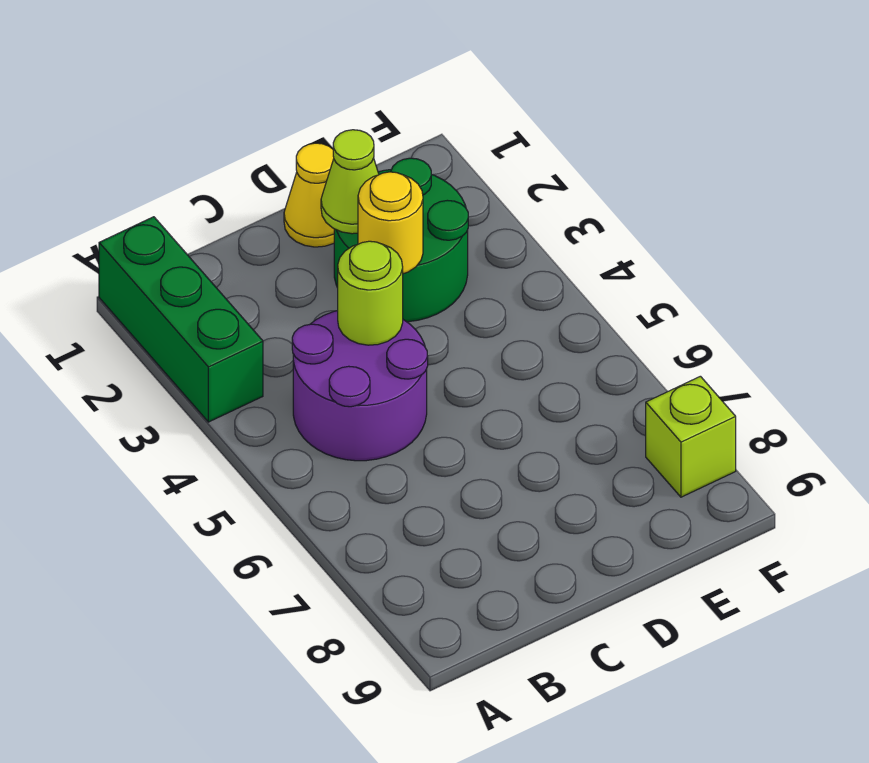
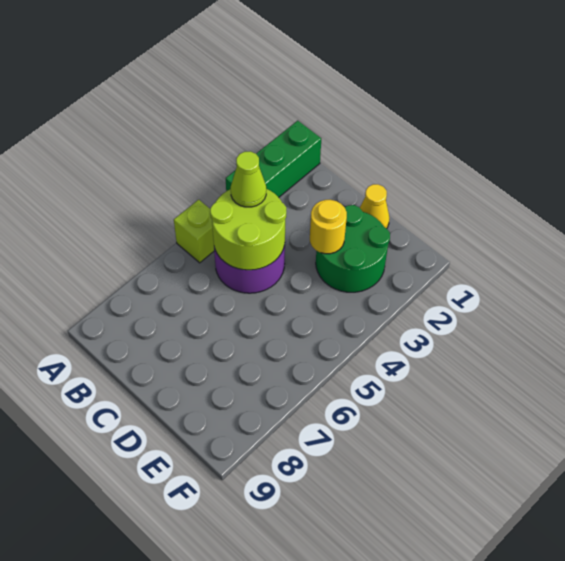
lime 1x1 round brick [338,241,403,345] -> lime 2x2 round brick [210,189,286,270]
lime 1x1 cone [321,130,379,234] -> lime 1x1 cone moved to [231,151,266,207]
lime 1x1 brick [646,376,736,497] -> lime 1x1 brick moved to [174,200,214,263]

